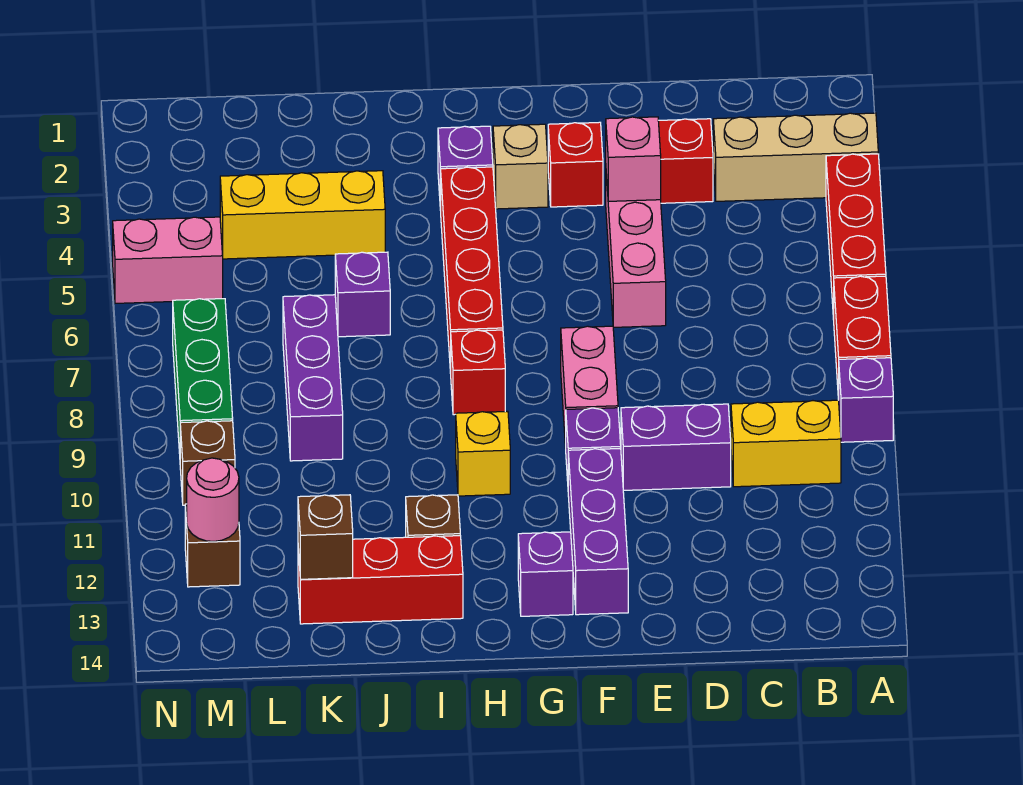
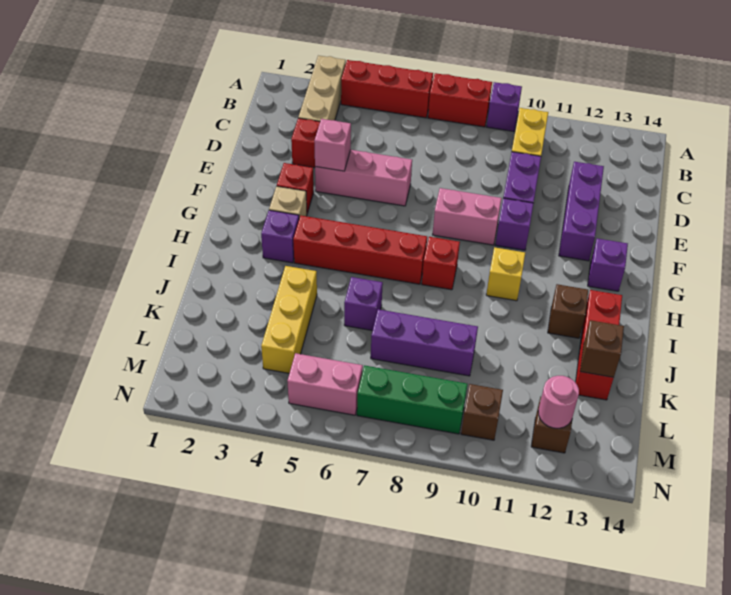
purple 1x3 brick [568,448,628,615] -> purple 1x3 brick turned to [559,162,604,261]
pink 1x2 brick [113,217,223,303] -> pink 1x2 brick turned to [287,353,363,415]

